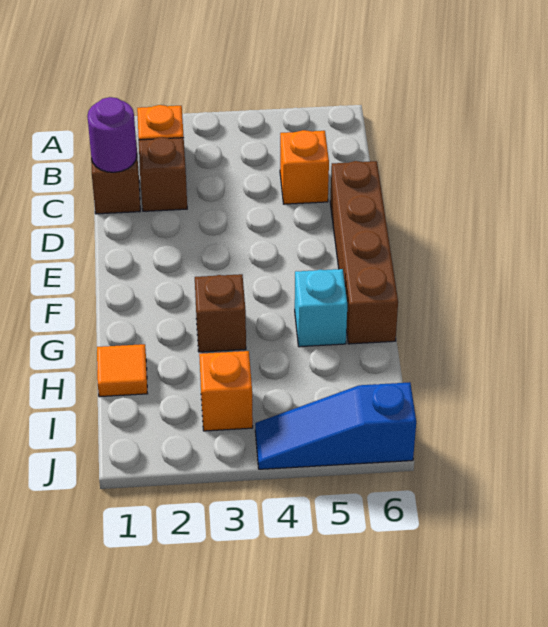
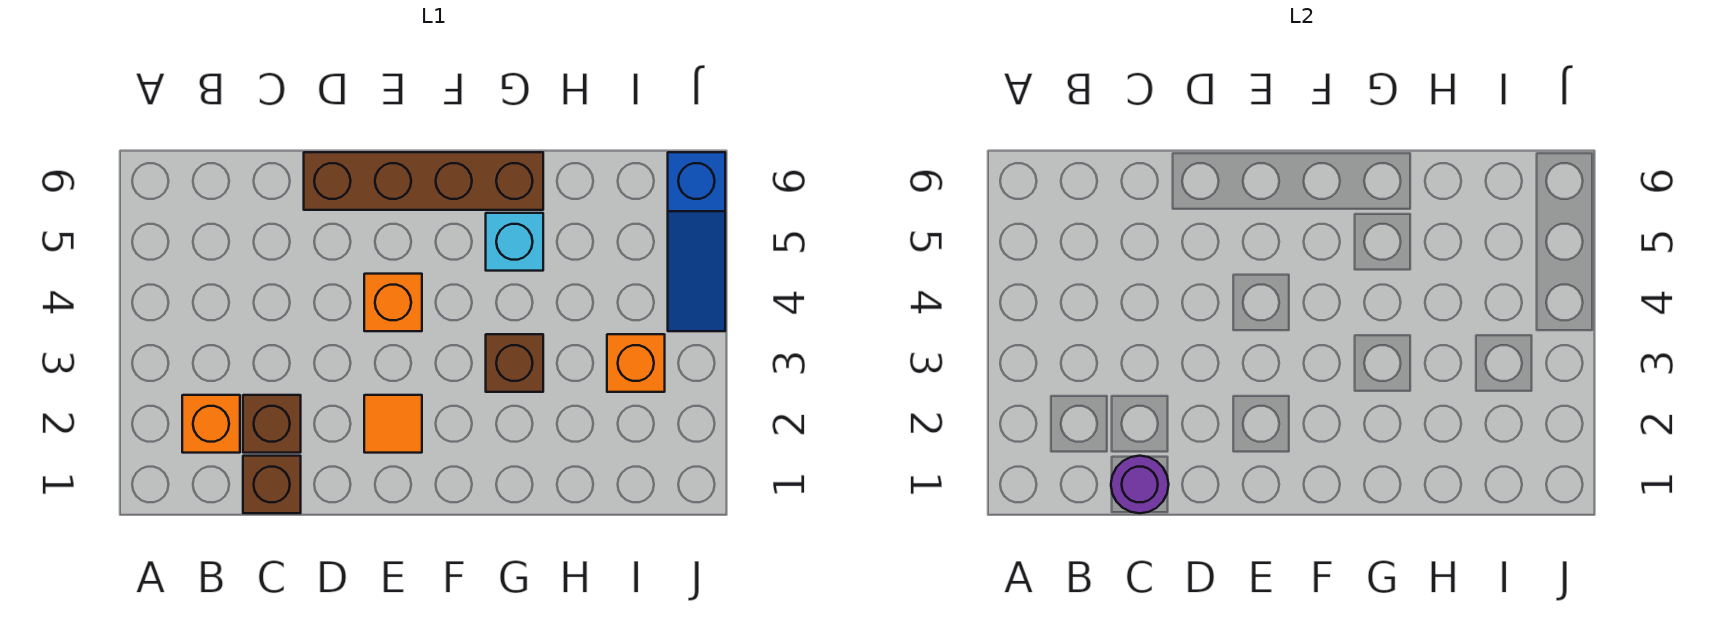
orange 1x1 brick [280,130,329,204] -> orange 1x1 brick moved to [364,274,422,331]
orange 1x1 tile [97,344,147,397] -> orange 1x1 tile moved to [364,395,422,453]

